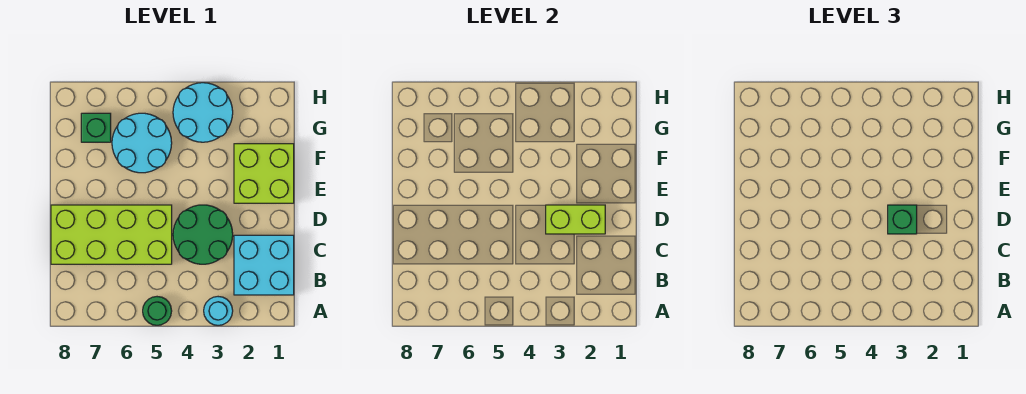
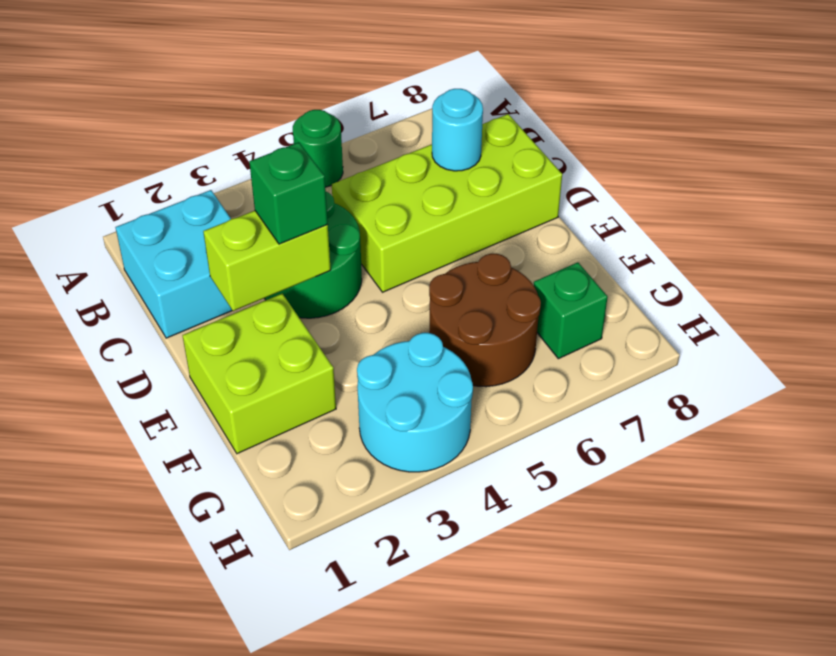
cyan 1x1 round brick [204,297,233,325] -> cyan 1x1 round brick moved to [432,89,483,171]
cyan 2x2 round brick [112,113,172,173] -> brown 2x2 round brick [429,254,541,387]

